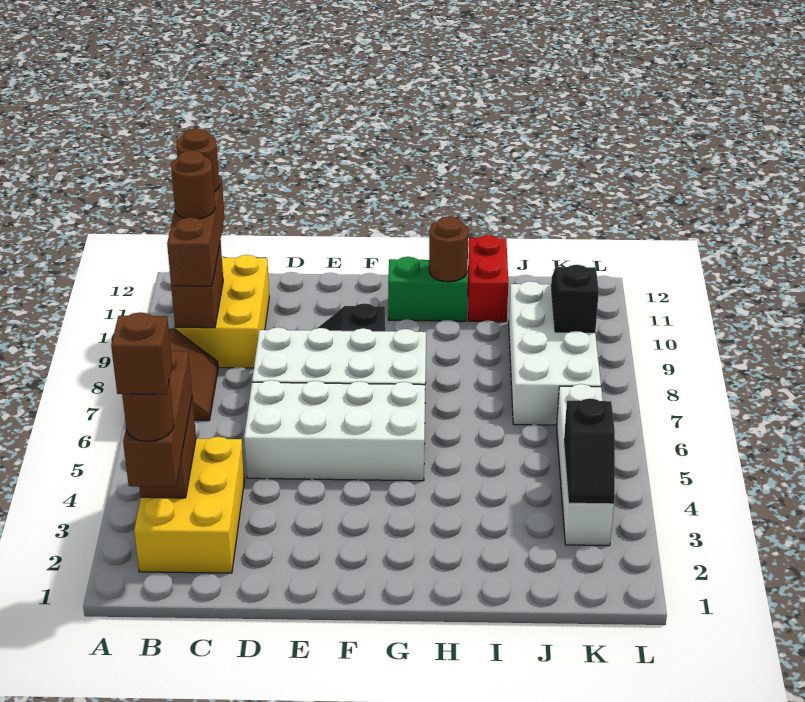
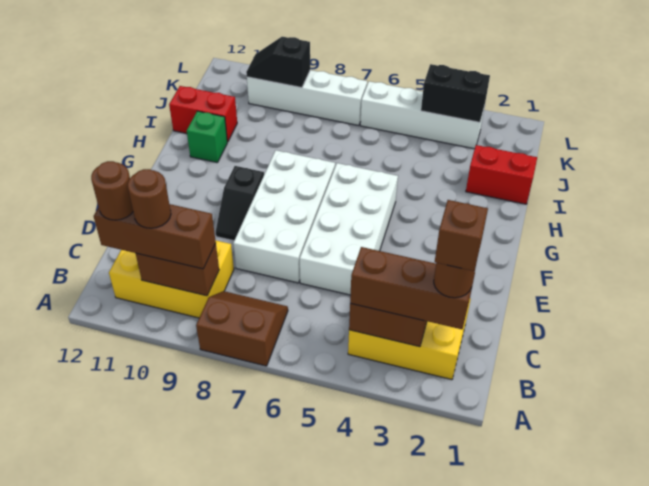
green 1x2 brick [388,257,468,321] -> green 1x1 brick [187,111,227,163]
brown 1x1 round brick [429,217,469,282] -> none
none -> red 1x2 brick [466,145,537,204]
white 2x4 brick [509,281,601,425] -> white 1x4 brick [247,70,367,126]
black 1x2 slope [564,398,615,504] -> black 1x2 brick [421,64,490,122]

